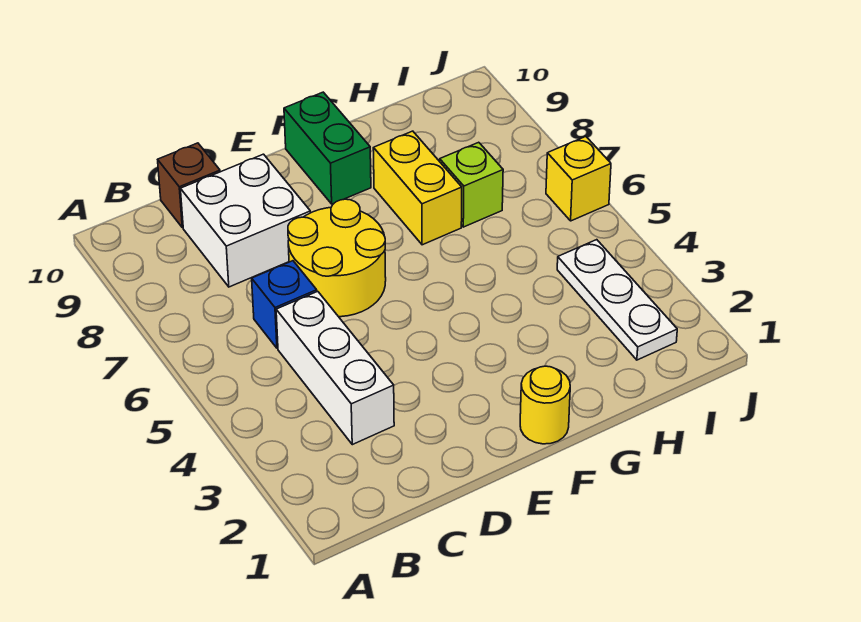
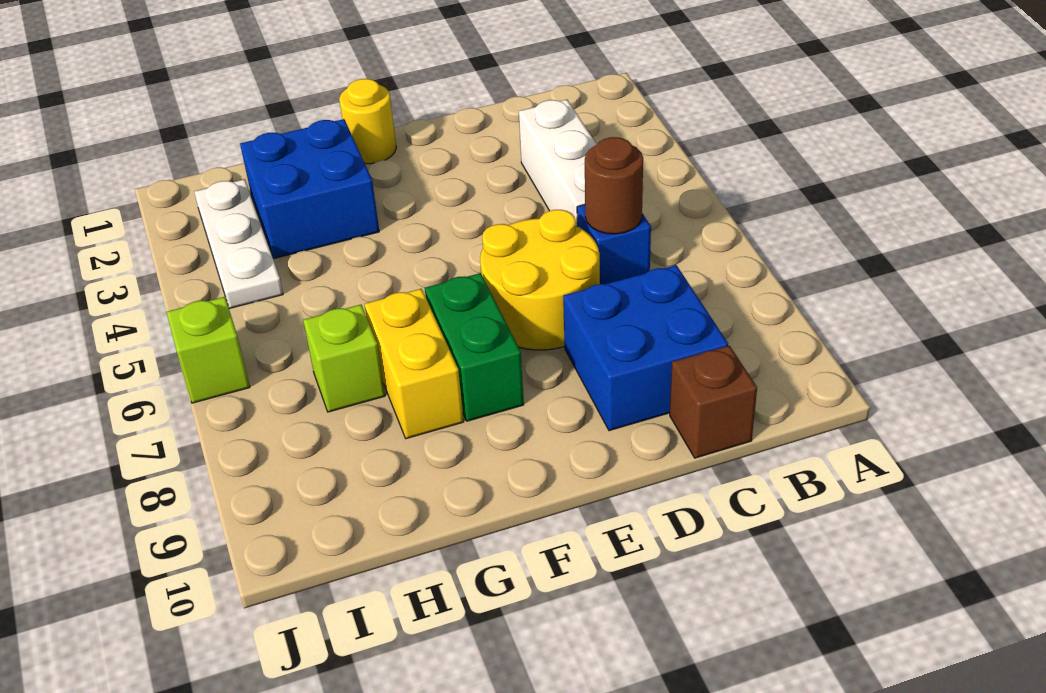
none -> brown 1x1 round brick [585,137,643,234]
white 2x2 brick [181,154,311,287] -> blue 2x2 brick [563,265,728,431]
green 1x2 brick [284,92,371,204] -> green 1x2 brick moved to [425,273,524,421]
none -> blue 2x2 brick [240,119,379,258]
yellow 1x1 brick [546,137,611,221] -> lime 1x1 brick [167,297,250,403]

